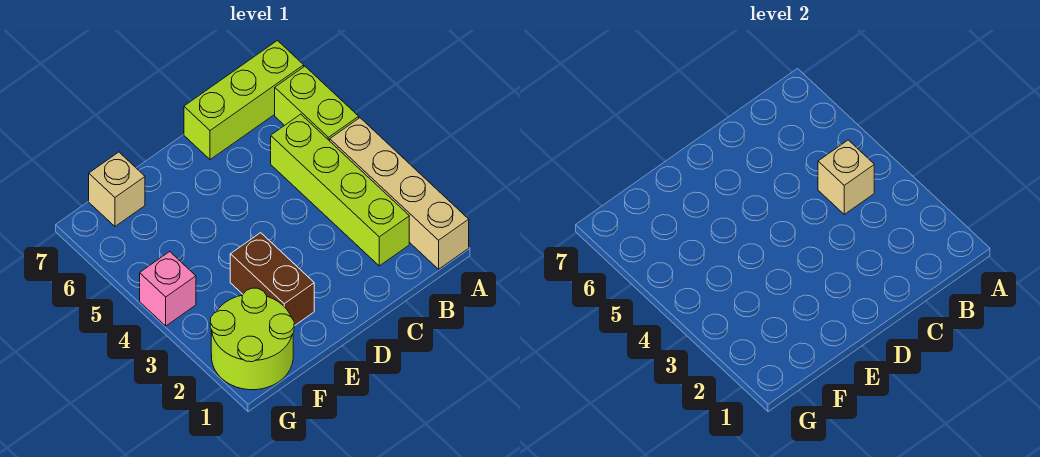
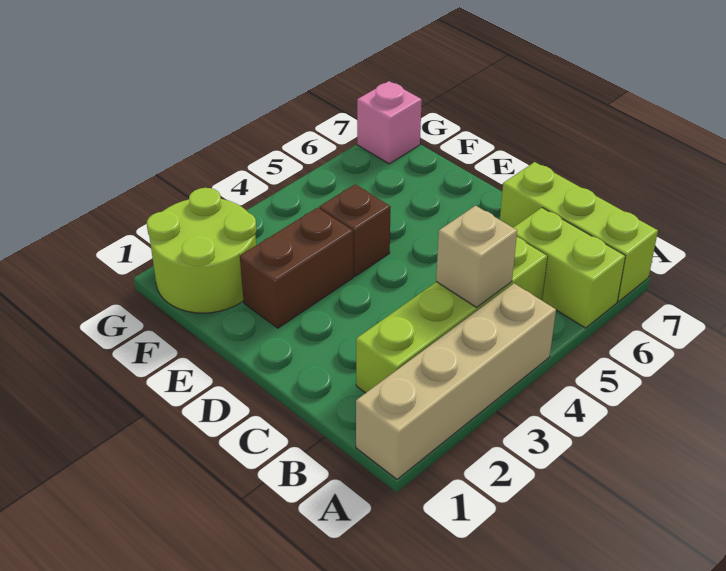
lime 1x2 brick [275,66,359,141] -> lime 1x2 brick turned to [513,208,625,328]
none -> brown 1x1 brick [319,184,391,276]
tan 1x1 brick [89,152,145,226] -> none
pink 1x1 brick [140,252,196,326] -> pink 1x1 brick moved to [357,81,422,164]

